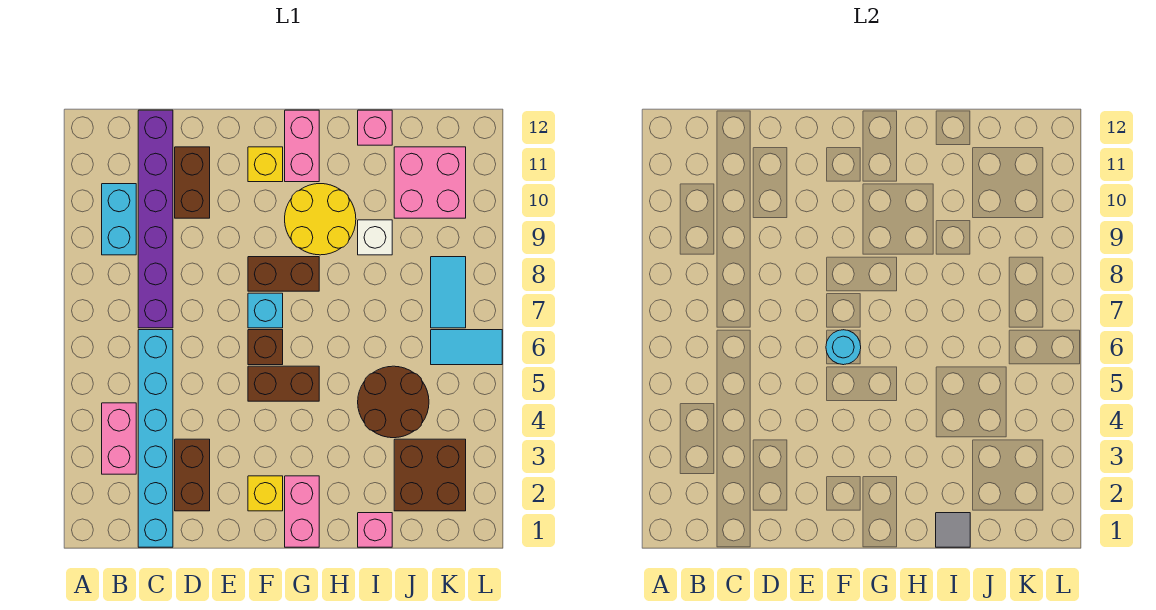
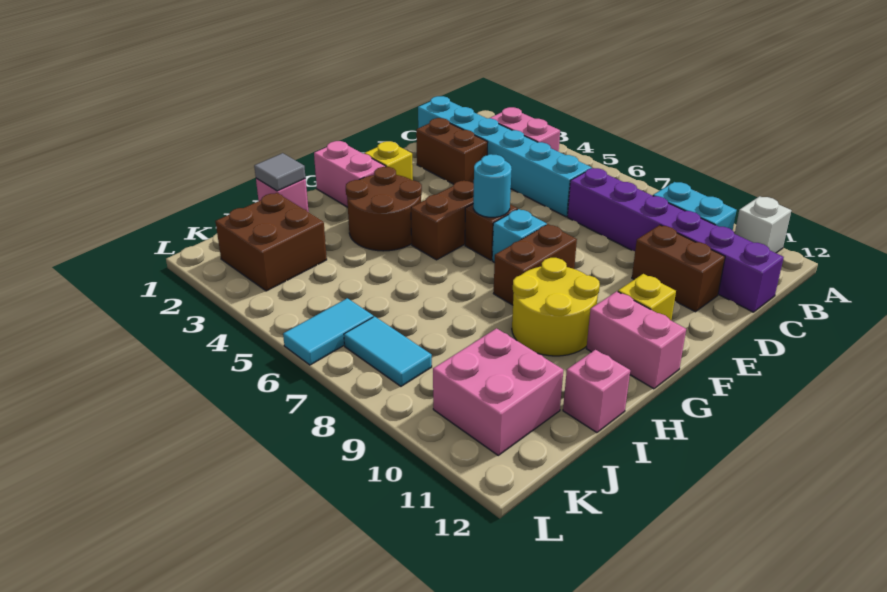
brown 2x2 round brick [358,366,429,438] -> brown 2x2 round brick moved to [346,167,422,251]
white 1x1 brick [358,220,392,255] -> white 1x1 brick moved to [735,196,792,253]

